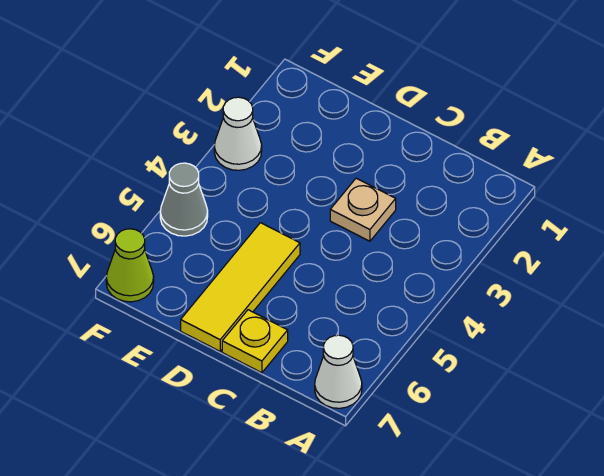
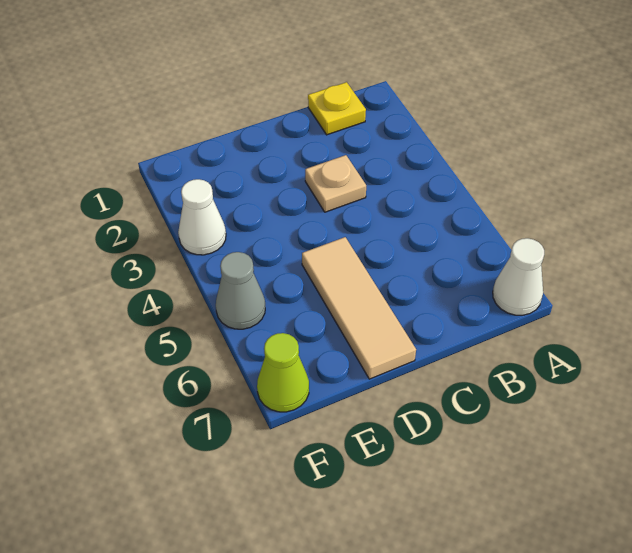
yellow 1x1 plate [222,310,288,373] -> yellow 1x1 plate moved to [308,82,366,135]
yellow 1x3 tile [181,223,300,351] -> tan 1x3 tile [302,237,416,379]

